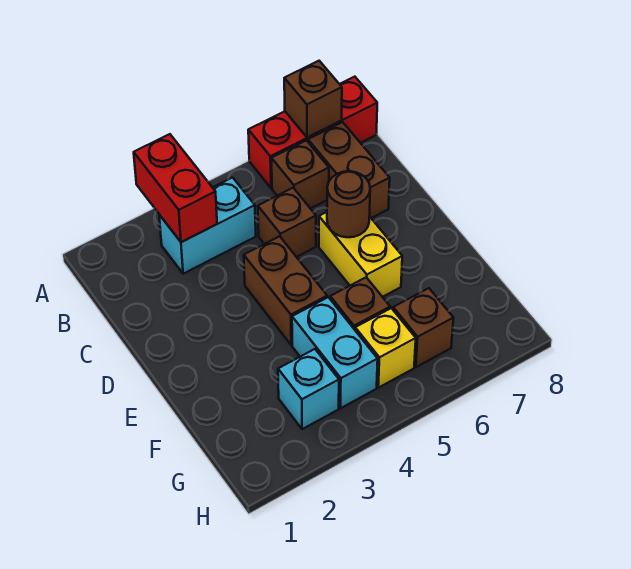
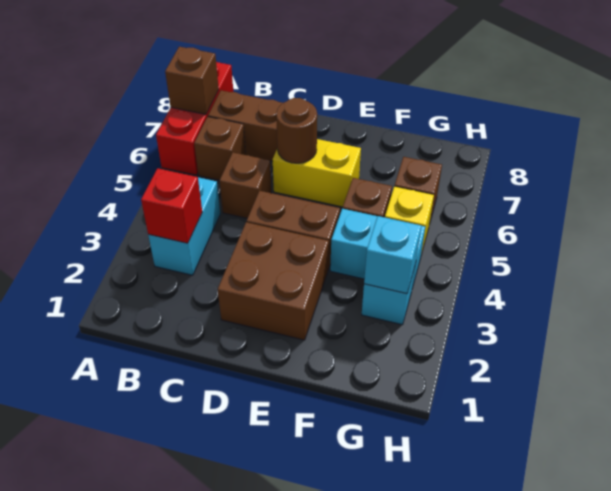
red 1x2 brick [134,134,217,242] -> red 1x1 brick [141,168,202,243]
none -> brown 2x2 brick [218,222,329,340]
none -> cyan 1x1 brick [364,216,421,294]

